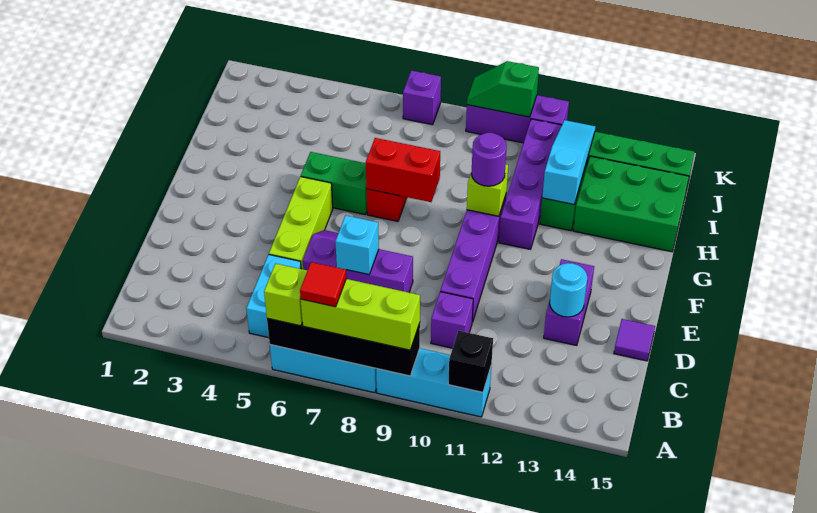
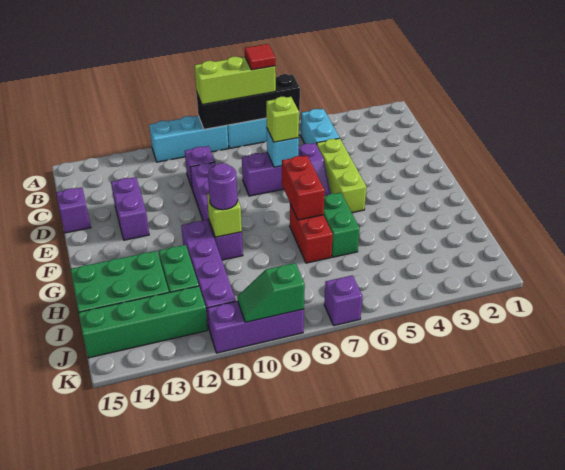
lime 1x1 brick [264,264,307,326] -> lime 1x1 brick moved to [266,97,299,142]
black 1x1 brick [448,331,493,392] -> none
cyan 1x1 round brick [550,263,587,317] -> none
purple 1x1 tile [614,319,655,361] -> purple 1x1 brick [56,187,91,233]
green 1x2 brick [301,152,367,215] -> green 1x2 brick turned to [324,193,360,257]
red 1x2 brick [366,138,440,202] -> red 1x2 brick turned to [282,155,325,220]
cyan 1x3 slope [542,120,595,205] -> none
green 1x2 slope [467,61,539,117] -> green 1x2 slope turned to [237,263,305,322]

